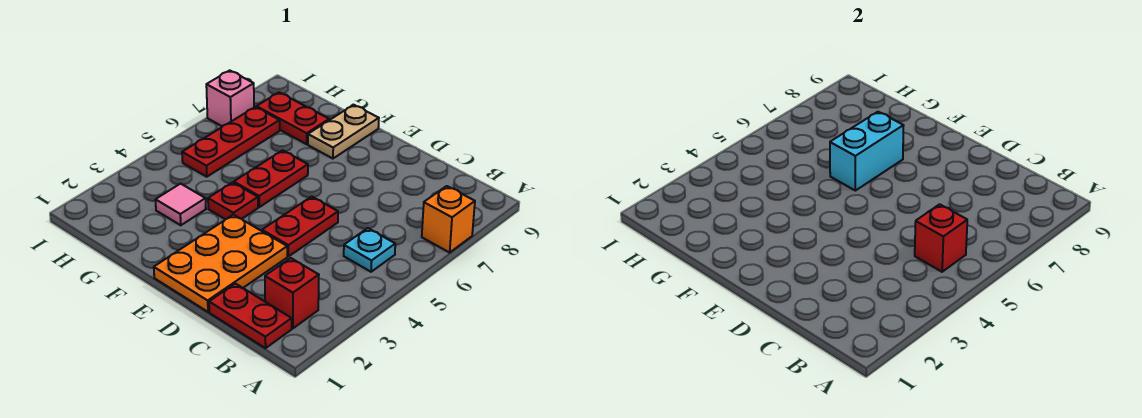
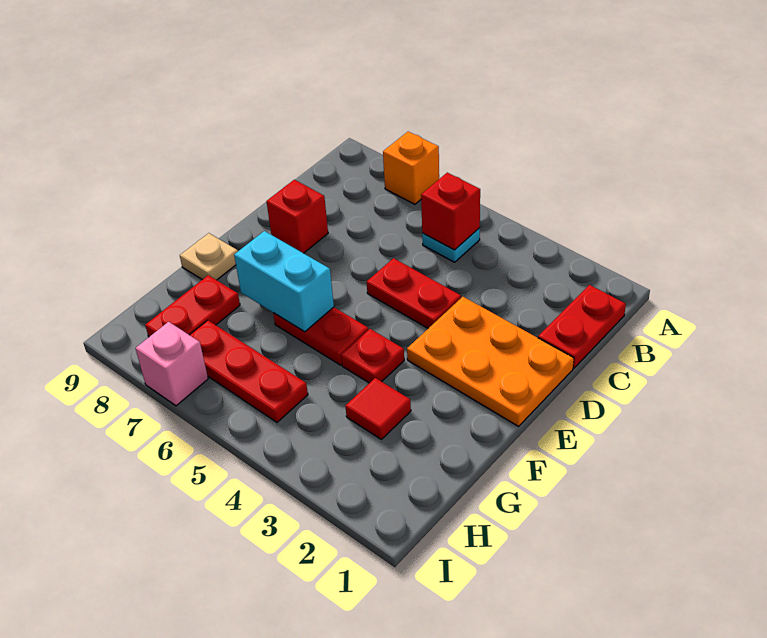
red 1x1 brick [265,258,319,328] -> red 1x1 brick moved to [266,180,328,253]
tan 1x2 plate [308,105,379,159] -> tan 1x1 plate [180,233,238,280]
pink 1x1 tile [155,184,206,225] -> red 1x1 tile [345,378,411,439]

